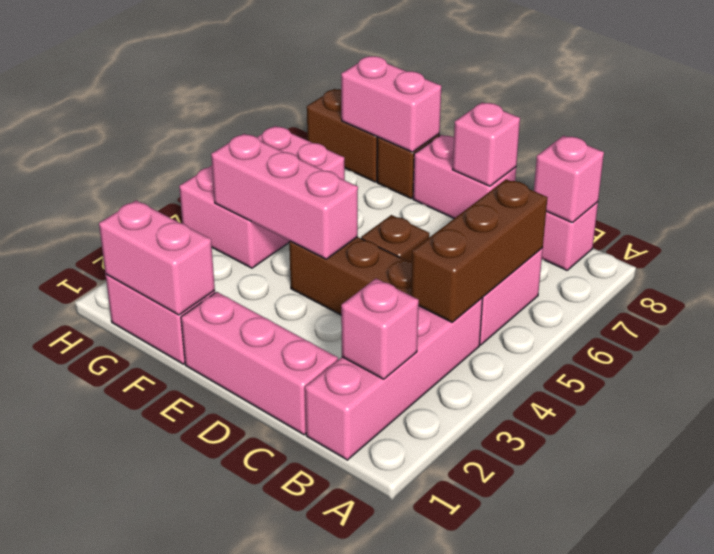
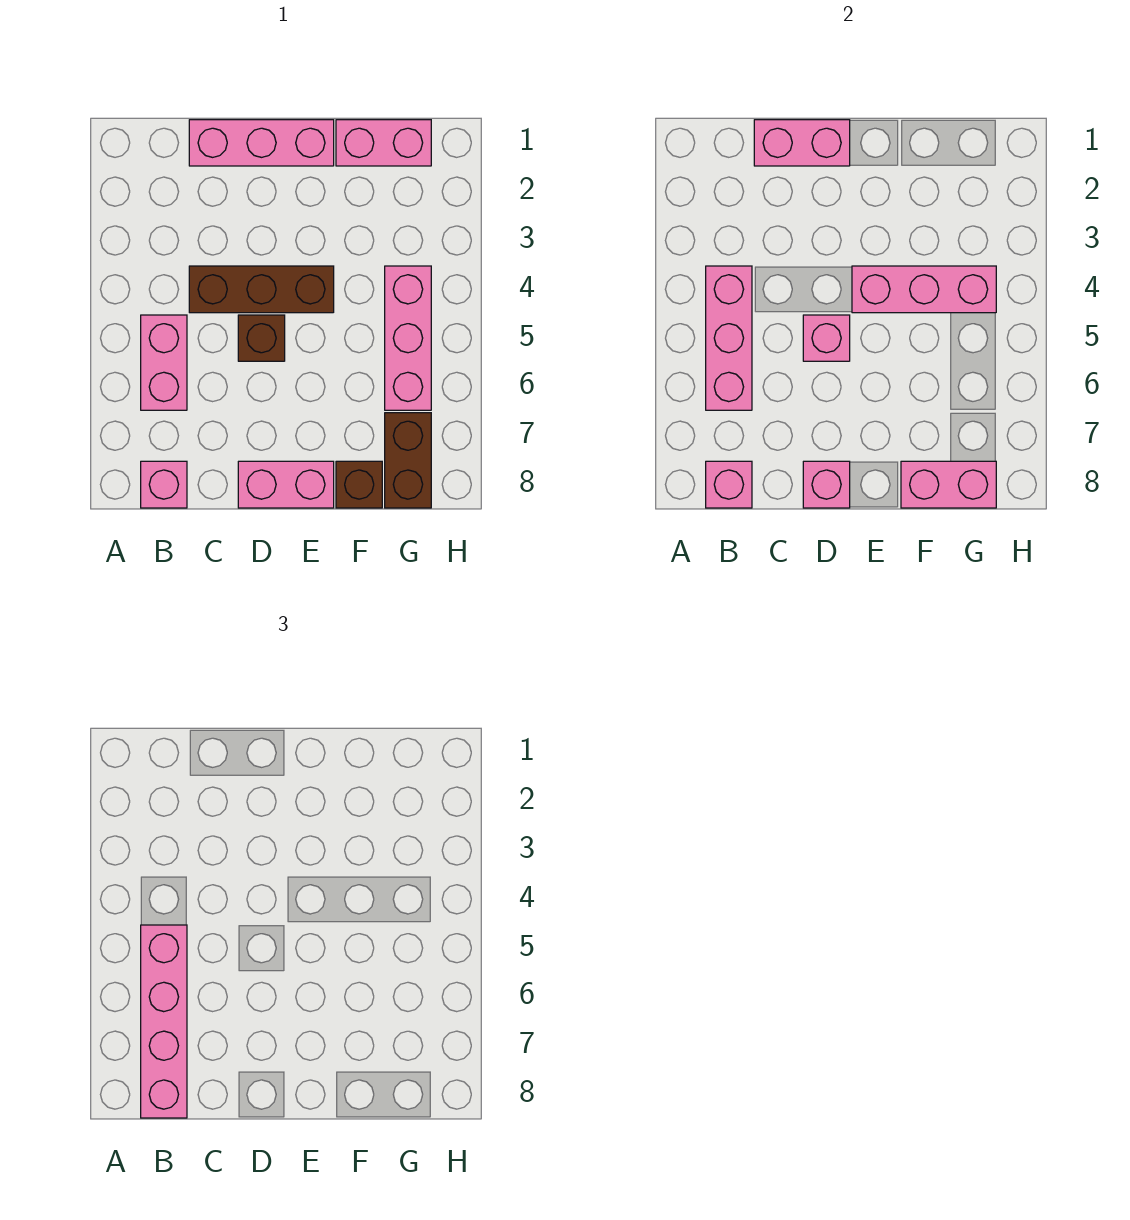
pink 1x4 brick [305,298,483,460] -> pink 1x4 brick moved to [141,925,187,1118]
pink 1x1 brick [341,279,419,379] -> pink 1x1 brick moved to [803,315,850,361]
brown 1x3 brick [411,179,548,322] -> pink 1x3 brick [706,266,752,410]
pink 1x2 brick [99,200,215,315] -> pink 1x2 brick moved to [754,120,850,166]
pink 2x3 brick [179,126,345,268] -> pink 1x3 brick [385,266,431,410]
brown 1x2 brick [307,89,377,182] -> brown 1x2 brick turned to [385,413,431,508]

